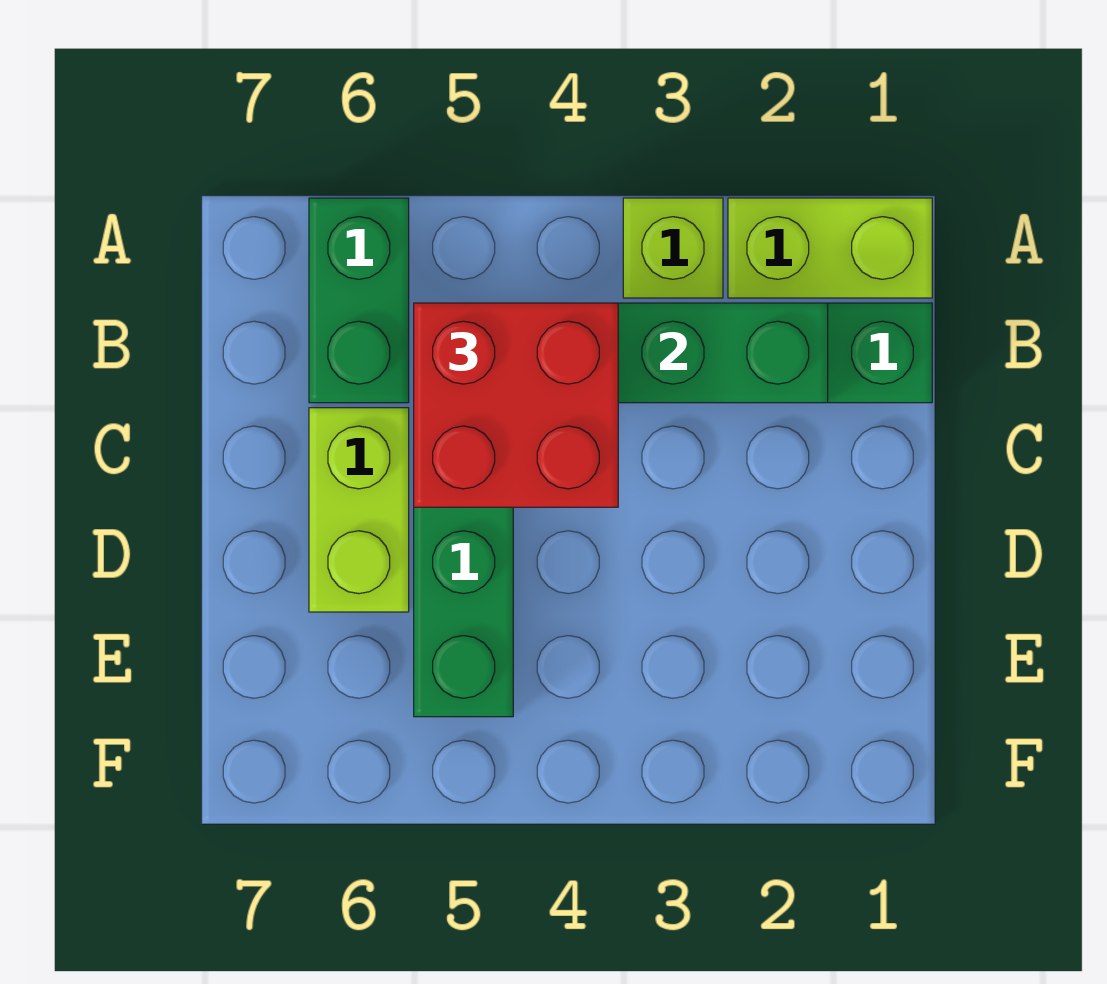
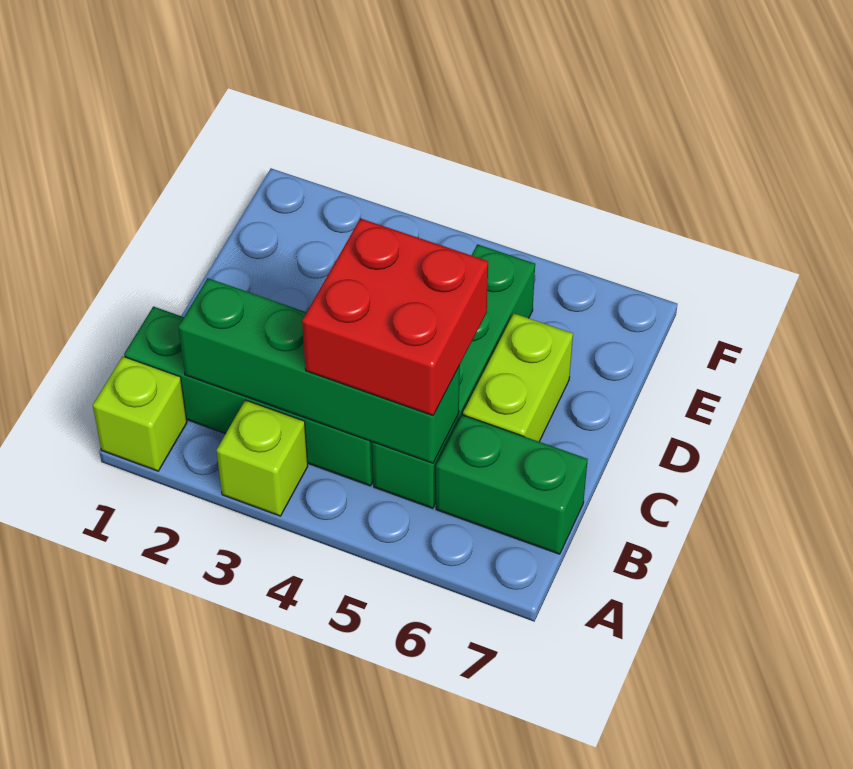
lime 1x2 brick [728,198,932,298] -> lime 1x1 brick [93,357,187,471]
green 1x2 brick [309,198,409,403] -> green 1x2 brick turned to [436,415,588,554]

